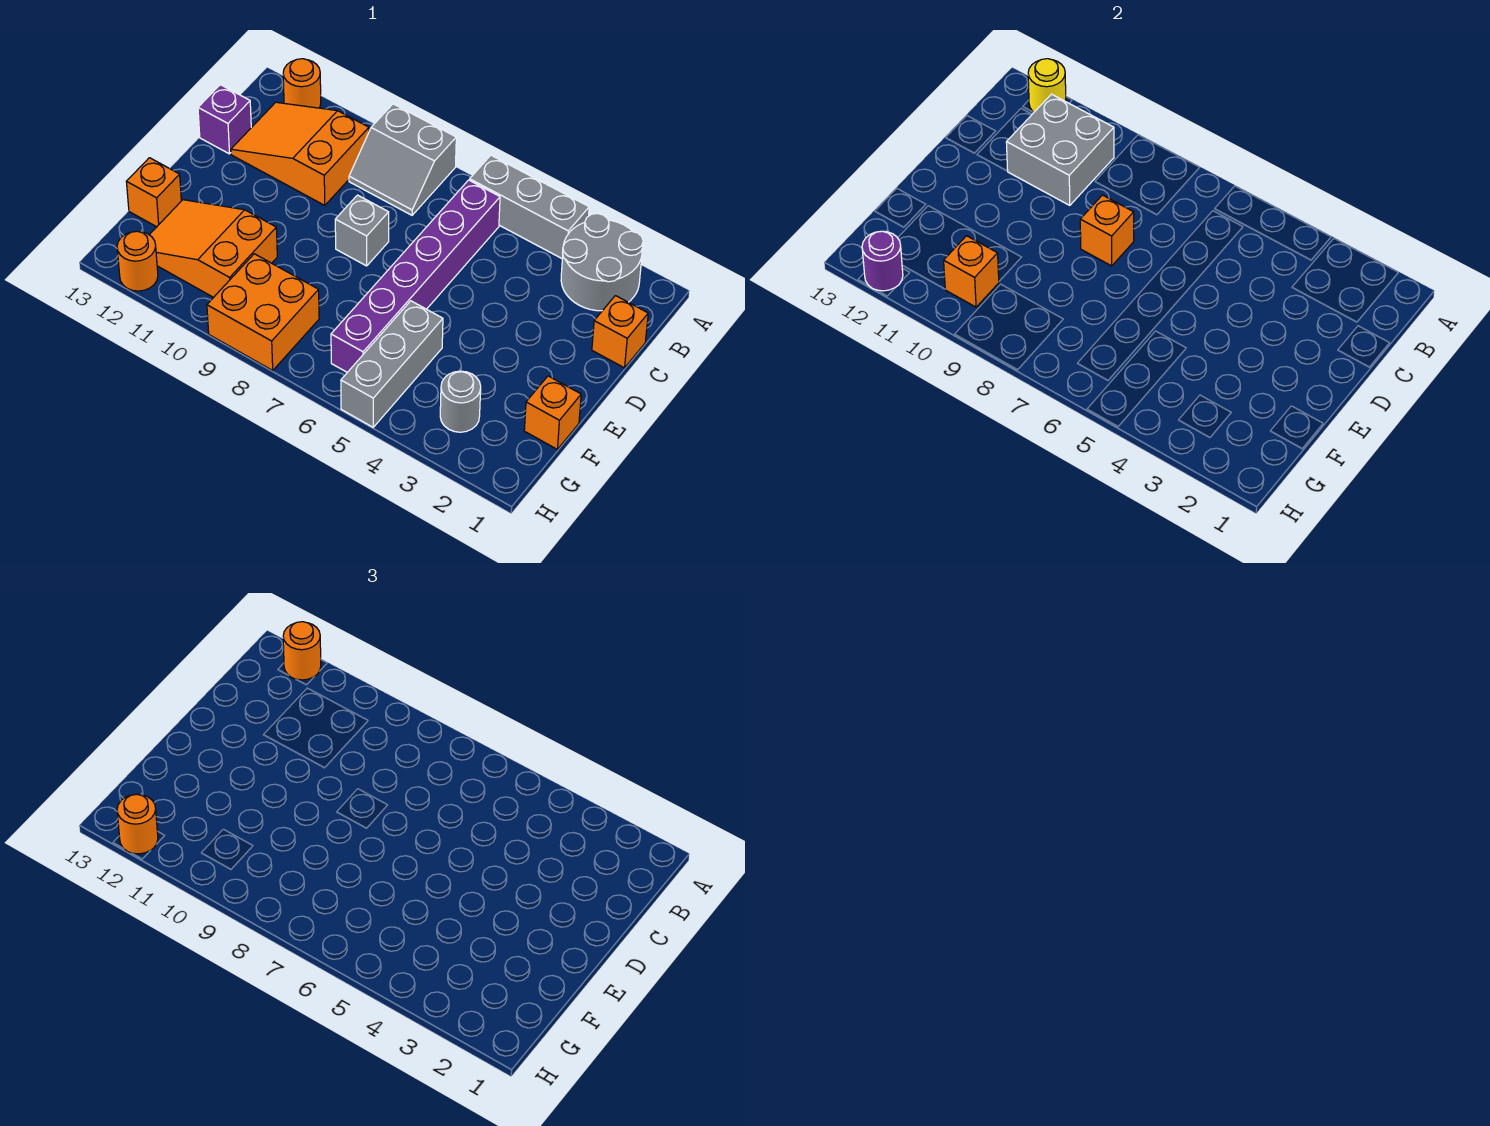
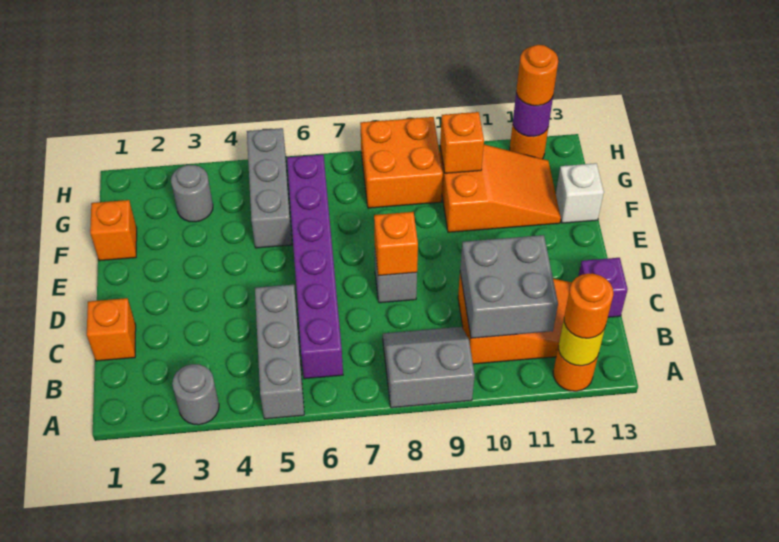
grey 2x2 round brick [561,214,643,311] -> grey 1x1 round brick [172,364,219,425]
grey 1x3 brick [470,155,589,258] -> grey 1x3 brick turned to [255,285,304,419]
orange 1x1 brick [126,158,181,227] -> white 1x1 brick [556,163,604,223]

